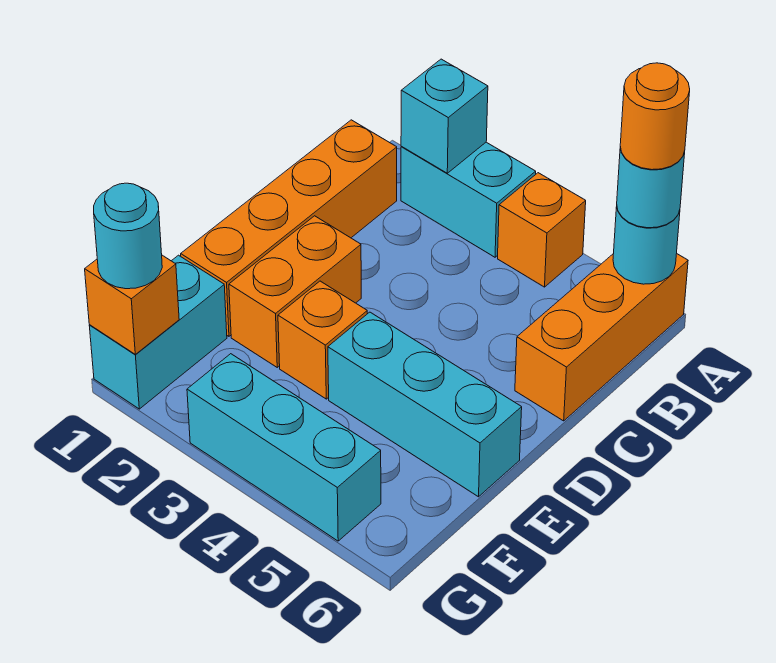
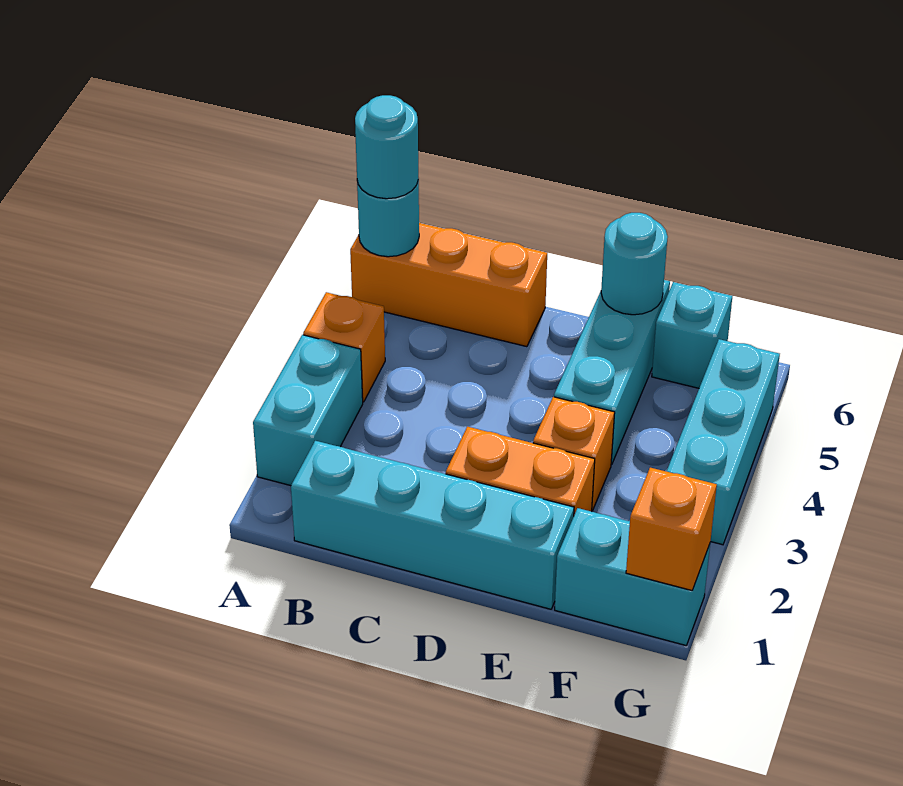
cyan 1x1 brick [401,59,488,173] -> cyan 1x1 brick moved to [652,282,732,388]
orange 1x1 round brick [620,63,690,170] -> none
orange 1x4 brick [181,120,397,336] -> cyan 1x4 brick [291,441,574,609]
cyan 1x1 round brick [94,183,162,289] -> cyan 1x1 round brick moved to [601,213,668,315]

